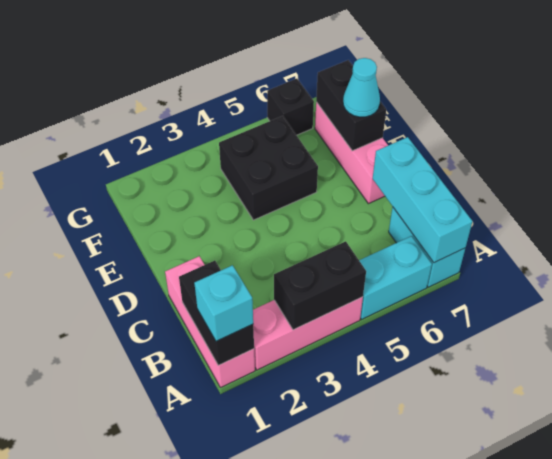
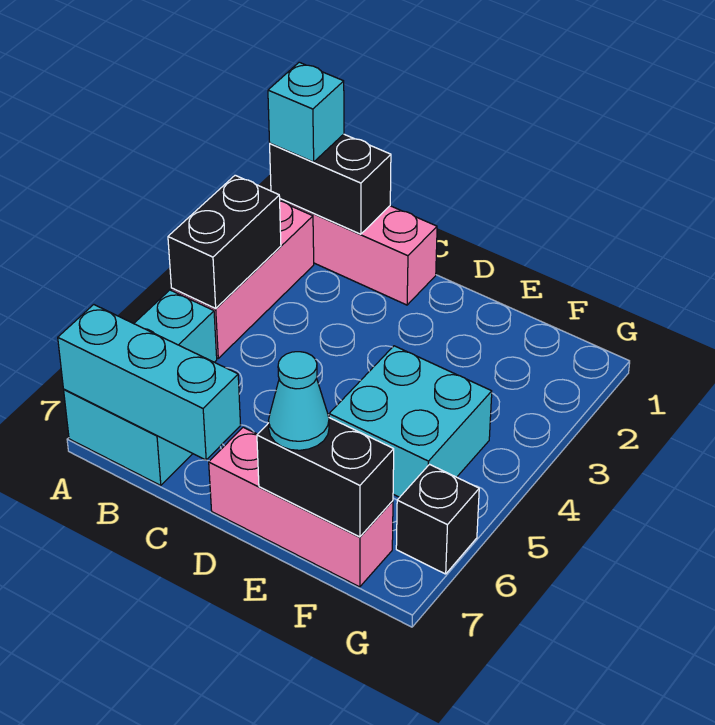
black 2x2 brick [219,116,318,220] -> cyan 2x2 brick [329,346,492,497]

